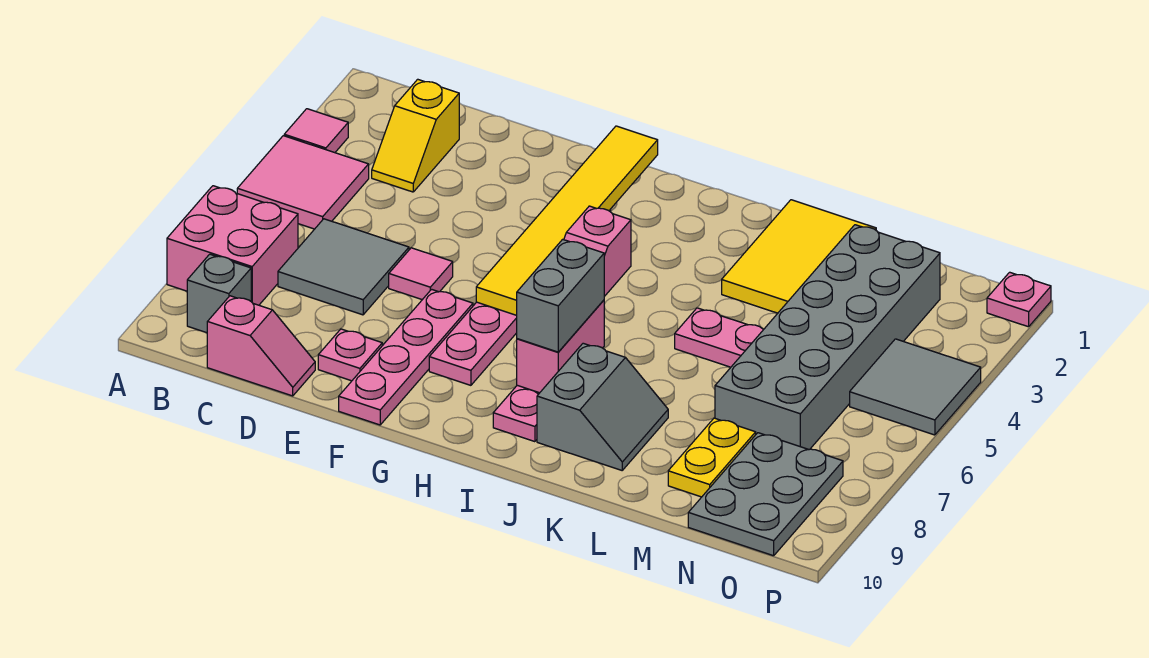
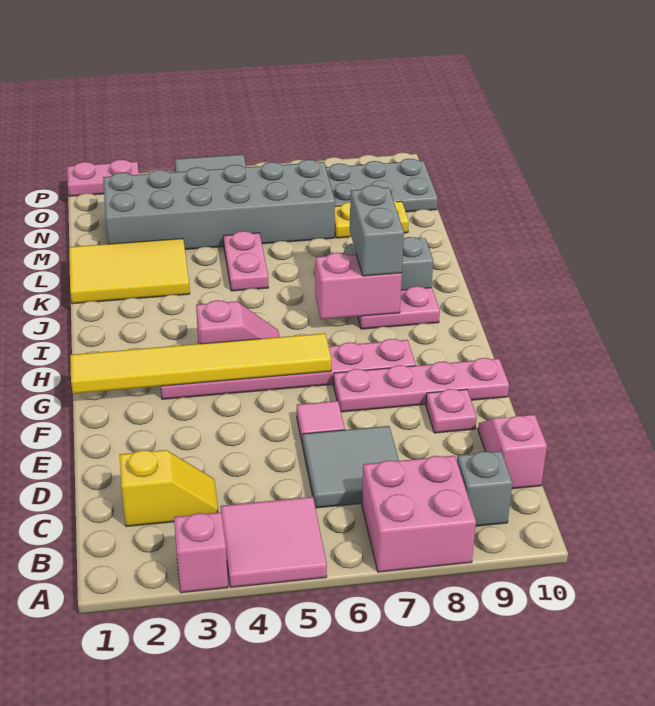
pink 1x1 tile [284,109,348,153] -> pink 1x1 brick [174,512,228,593]
grey 1x2 brick [517,239,604,352] -> grey 1x2 brick turned to [350,185,404,276]
pink 1x1 plate [987,272,1051,327] -> pink 1x2 plate [67,160,139,196]

